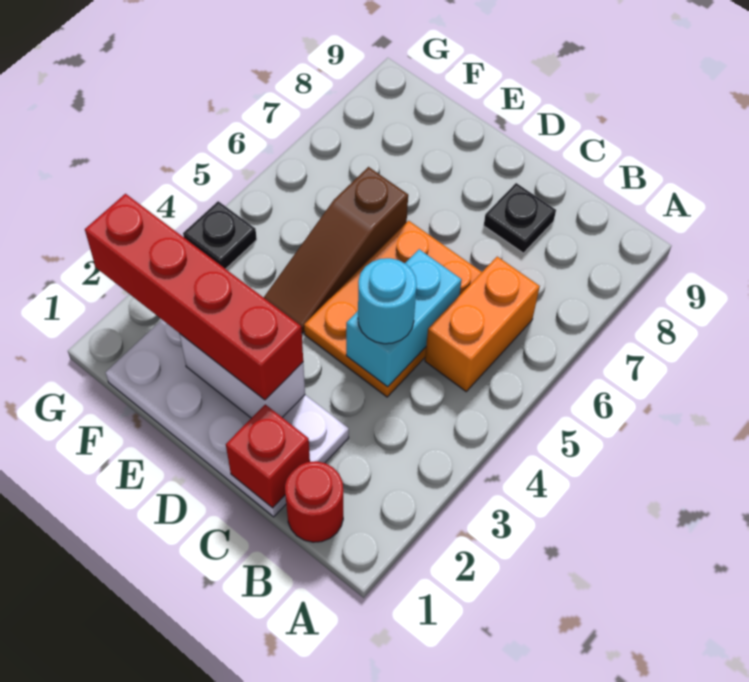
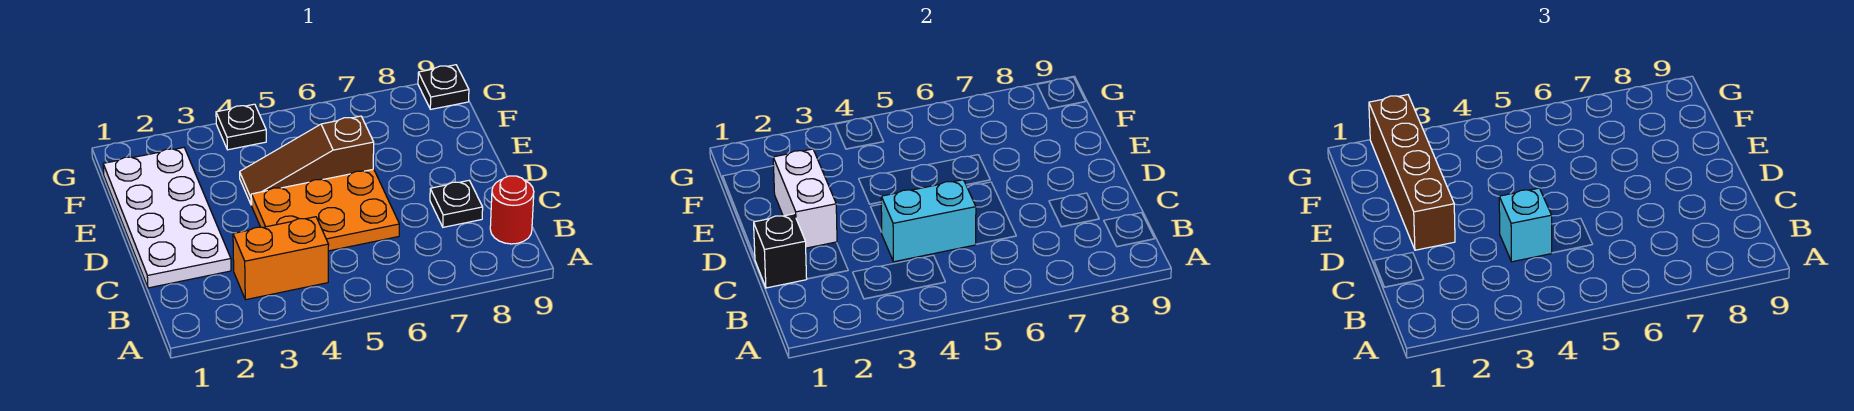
red 1x1 round brick [285,461,343,542] -> red 1x1 round brick moved to [490,176,534,244]
orange 1x2 brick [425,257,540,391] -> orange 1x2 brick moved to [233,217,329,300]
red 1x1 brick [226,404,310,508] -> black 1x1 brick [754,214,807,288]
cyan 1x1 round brick [358,258,417,344] -> cyan 1x1 brick [1499,188,1552,262]
red 1x4 brick [85,194,303,400] -> brown 1x4 brick [1369,95,1455,250]
none -> black 1x1 plate [418,65,469,109]

